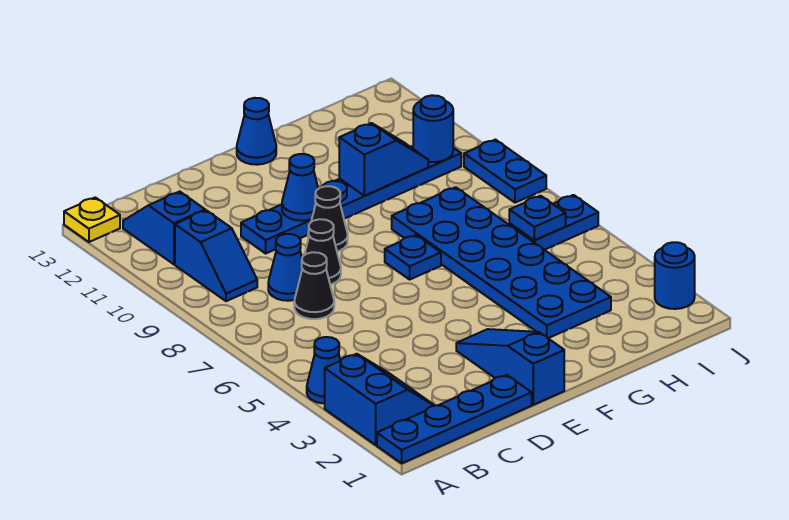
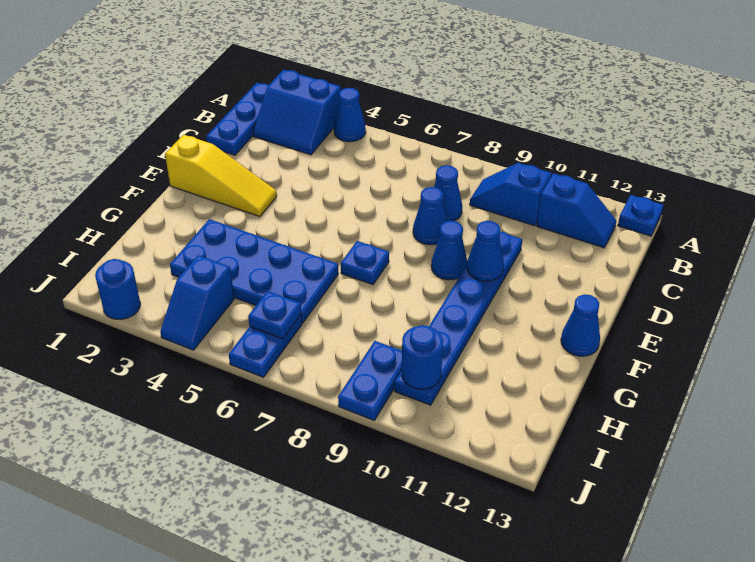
blue 1x4 plate [377,375,532,463] -> blue 1x3 plate [206,83,268,155]
yellow 1x1 plate [64,197,120,242] -> blue 1x1 plate [618,195,663,236]
black 1x1 cone [294,252,334,319] -> none
black 1x1 cone [304,219,341,285] -> blue 1x1 cone [413,187,447,245]
blue 1x3 slope [456,329,564,405] -> yellow 1x3 slope [165,135,277,217]
black 1x1 cone [308,186,348,251] -> blue 1x1 cone [431,221,467,280]
blue 2x6 plate [392,187,611,338] -> blue 2x4 plate [170,219,338,323]
blue 1x2 slope [339,123,428,196] -> blue 1x2 slope moved to [160,255,234,350]
blue 1x2 plate [464,140,546,203] -> blue 1x2 plate turned to [338,341,402,420]

